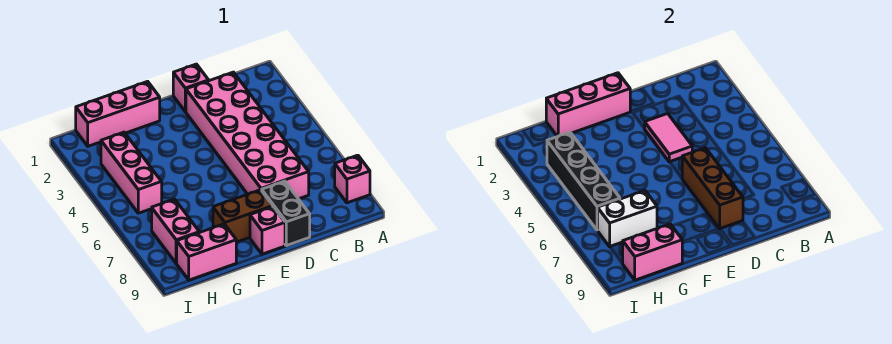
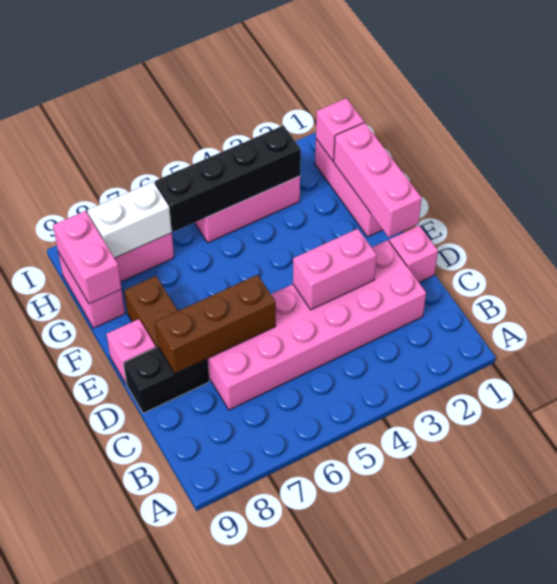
pink 1x1 brick [335,155,370,203] -> pink 1x1 brick moved to [316,98,364,161]
pink 1x2 tile [644,114,692,162] -> pink 1x2 brick [293,229,377,310]
white 1x2 brick [598,191,657,247] -> white 1x2 brick turned to [87,182,172,258]

